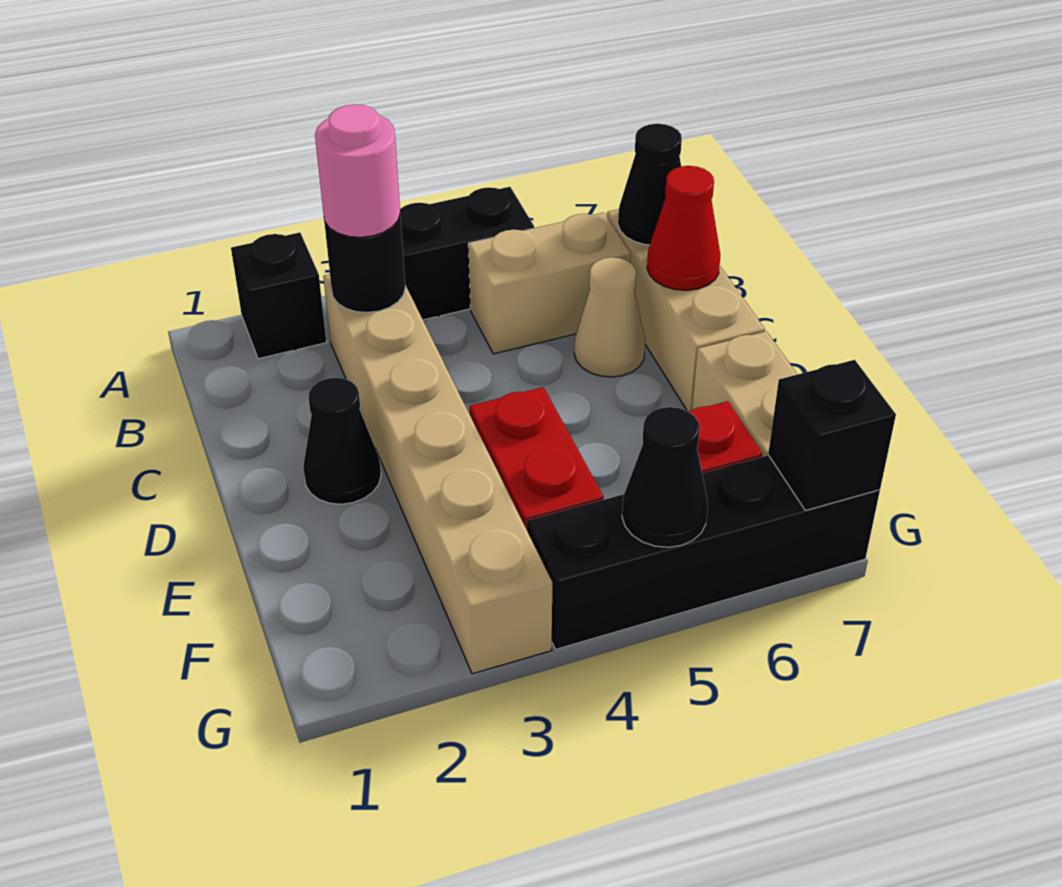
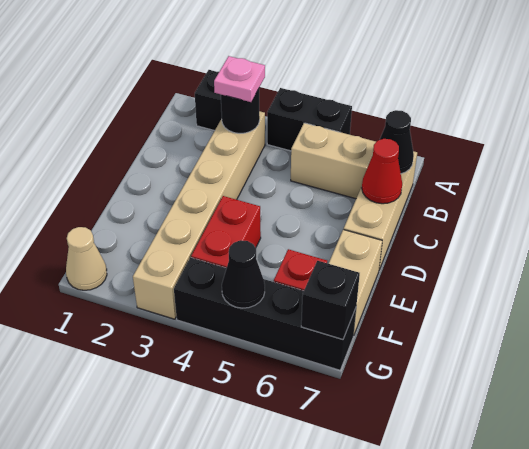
pink 1x1 round brick [315,104,400,237] -> pink 1x1 plate [214,56,265,102]
tan 1x1 cone [574,257,645,377] -> tan 1x1 cone moved to [66,227,107,290]
black 1x1 cone [303,378,381,504] -> none

